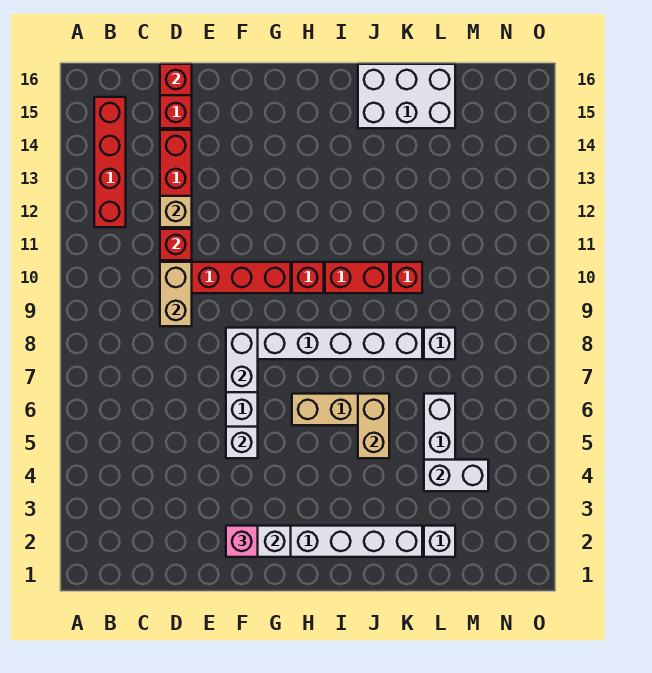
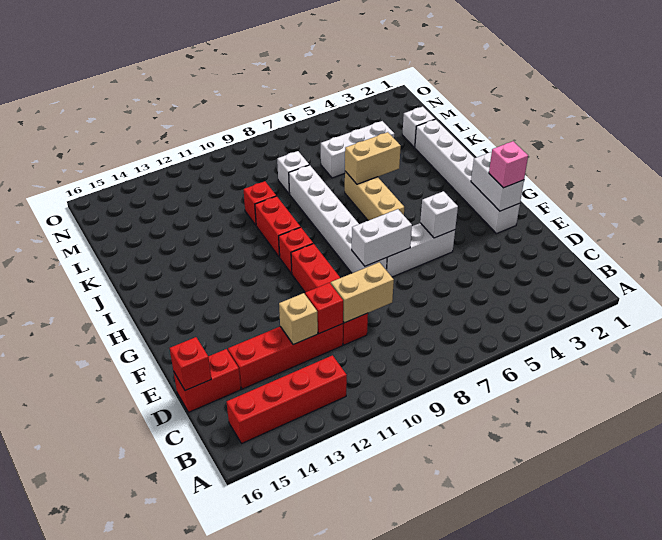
white 2x3 brick [358,64,455,128] -> none
white 1x2 brick [424,460,488,491] -> none

